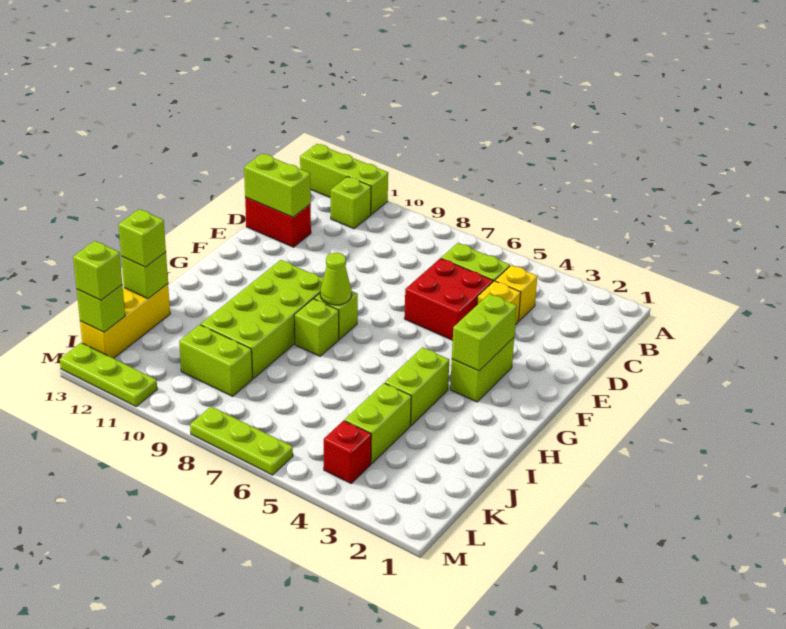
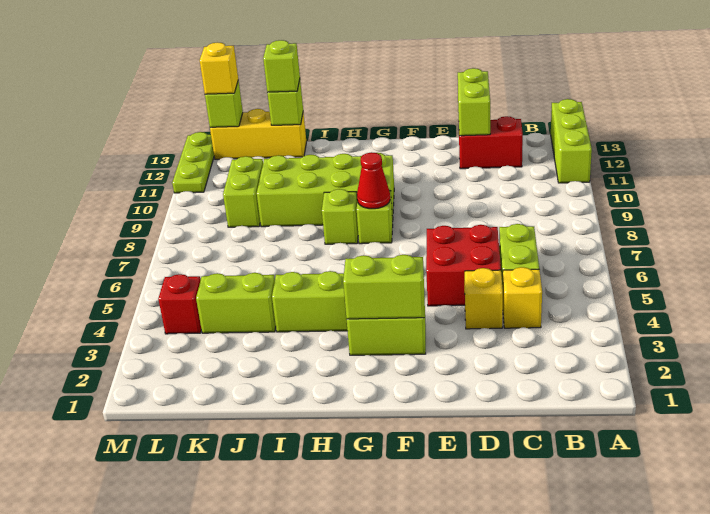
lime 1x1 brick [331,177,371,229] -> none
red 1x2 brick [245,197,311,247] -> red 1x2 brick turned to [459,116,523,169]
lime 1x1 cone [320,253,352,305] -> red 1x1 cone [357,152,390,209]
lime 1x1 brick [73,241,122,300] -> yellow 1x1 brick [200,42,238,94]
lime 1x3 plate [190,407,293,475] -> none

